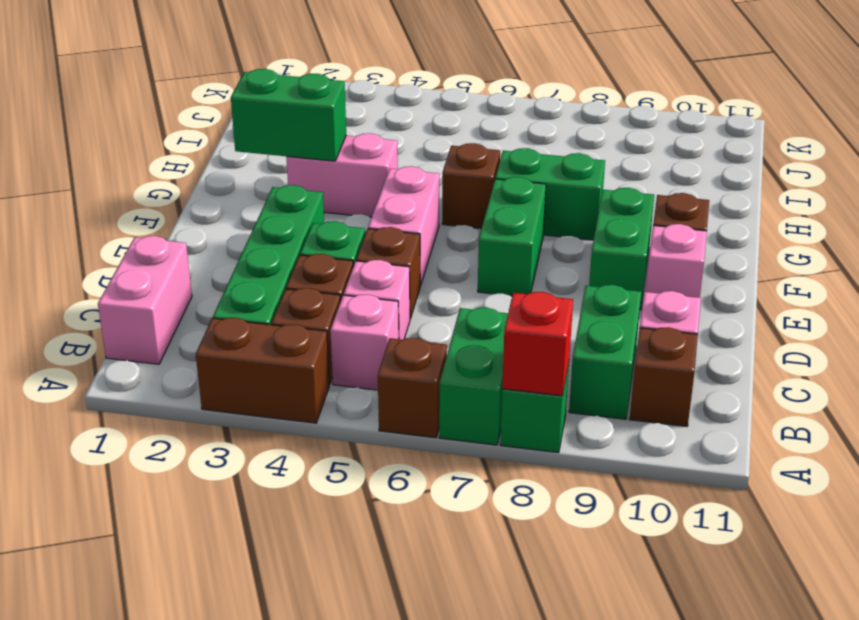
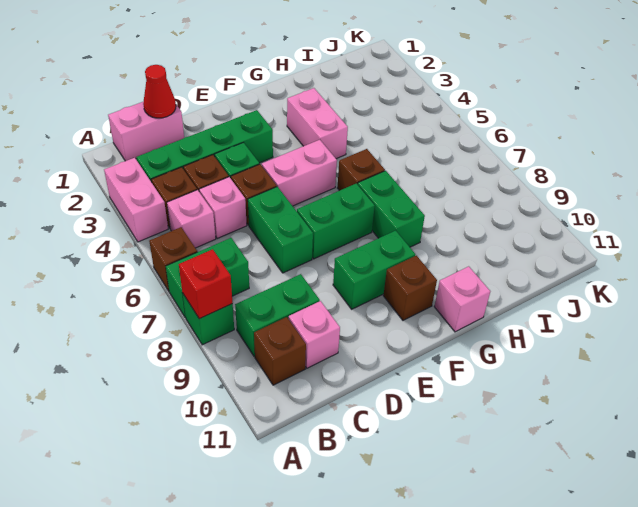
brown 1x2 brick [196,318,329,423] -> pink 1x2 brick [104,158,168,242]
none -> red 1x1 cone [143,65,176,118]
pink 1x1 brick [646,224,707,298] -> pink 1x1 brick moved to [434,266,490,332]
green 1x2 brick [231,69,346,161] -> green 1x2 brick moved to [248,187,313,273]

